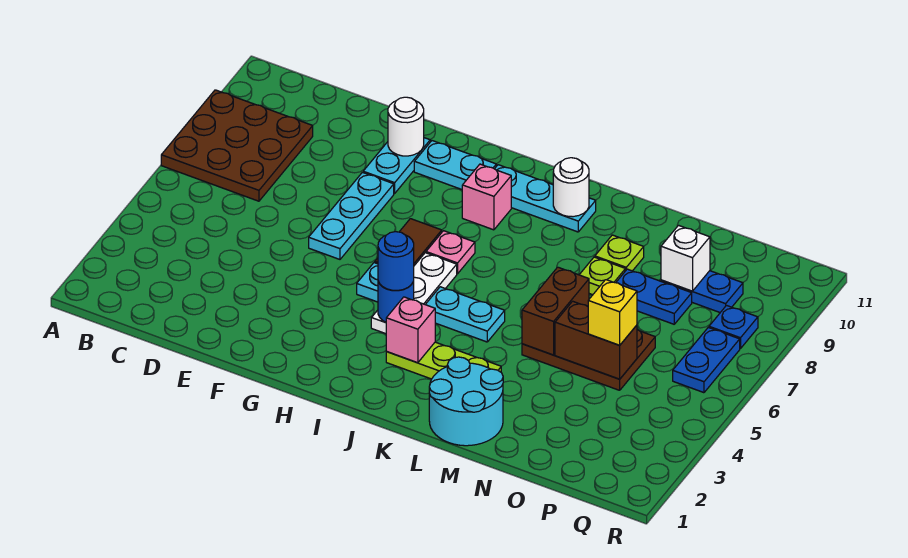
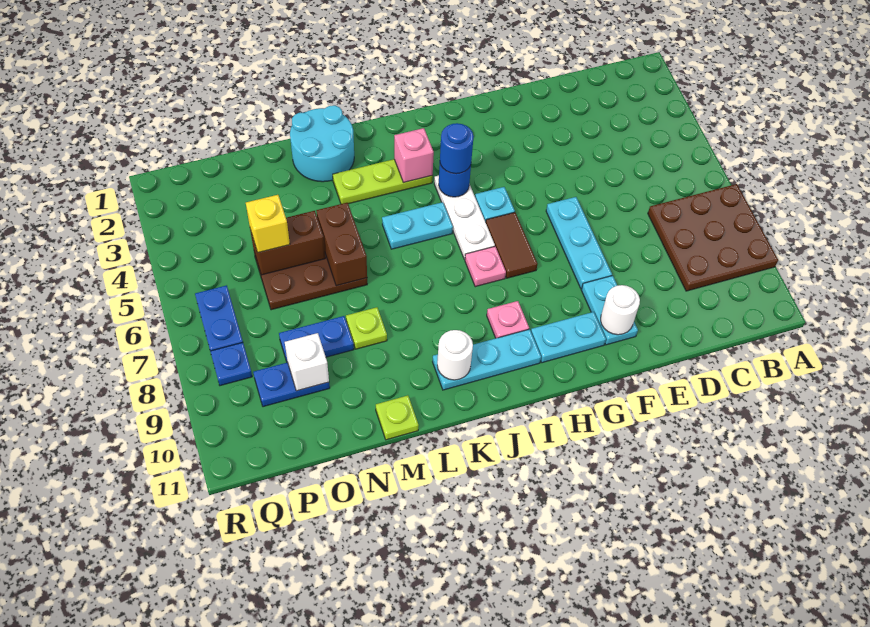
pink 1x1 brick [462,164,511,230] -> pink 1x1 plate [487,301,529,338]
lime 1x1 plate [595,235,644,271] -> lime 1x1 plate moved to [376,395,419,440]

